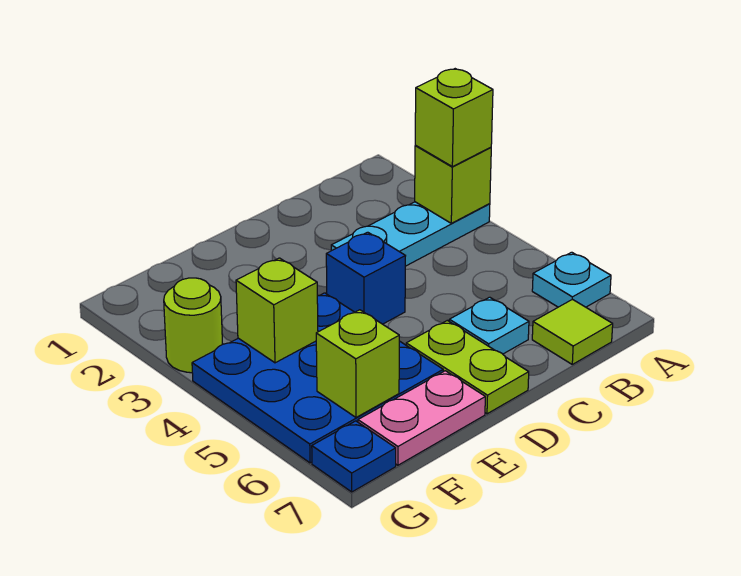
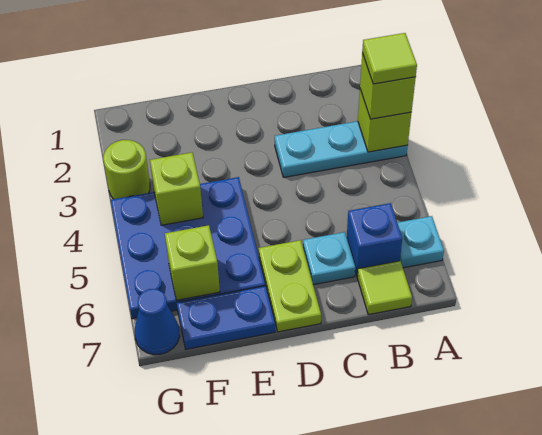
none -> lime 1x1 tile [362,33,417,84]
blue 1x1 brick [326,232,405,324] -> blue 1x1 brick moved to [347,203,402,276]
pink 1x2 plate [358,371,485,465] -> blue 1x2 plate [177,286,275,349]
blue 1x1 plate [312,421,396,492] -> blue 1x1 cone [135,289,180,355]

